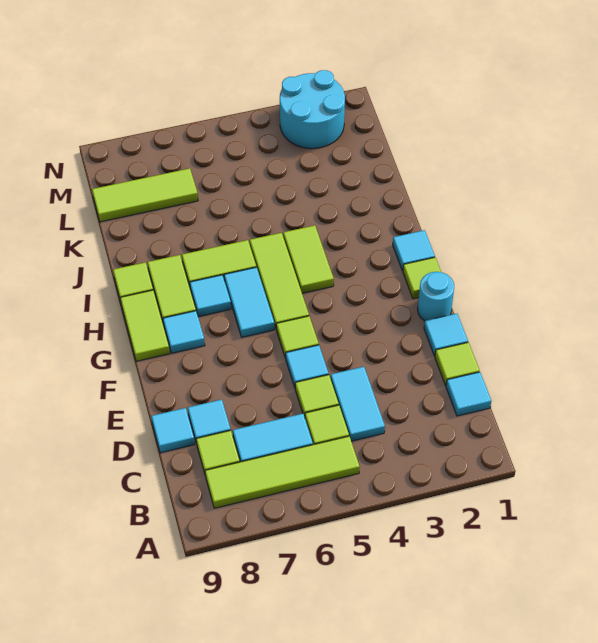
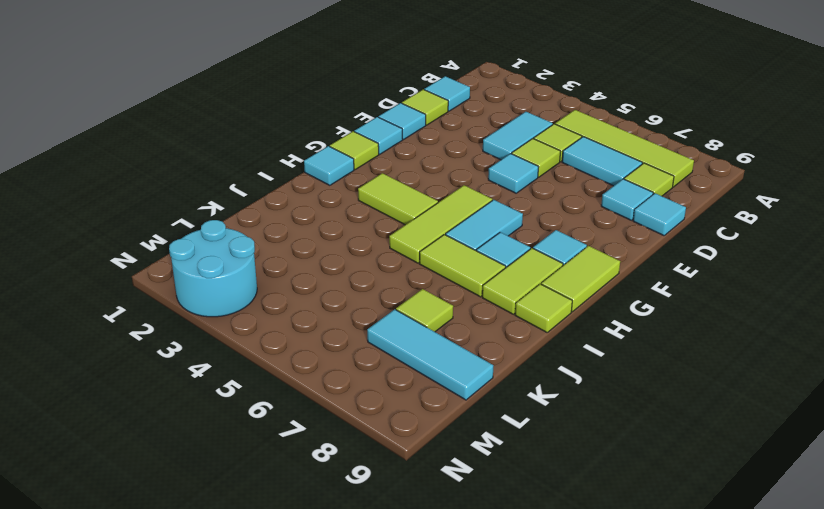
cyan 1x1 round brick [418,272,454,321] -> cyan 1x1 tile [354,117,403,154]
lime 1x1 tile [276,316,319,358] -> lime 1x1 tile moved to [396,289,453,332]
lime 1x2 tile [283,225,334,293] -> lime 1x2 tile turned to [358,173,438,225]
lime 1x3 tile [92,168,198,222] -> cyan 1x3 tile [367,309,493,400]

